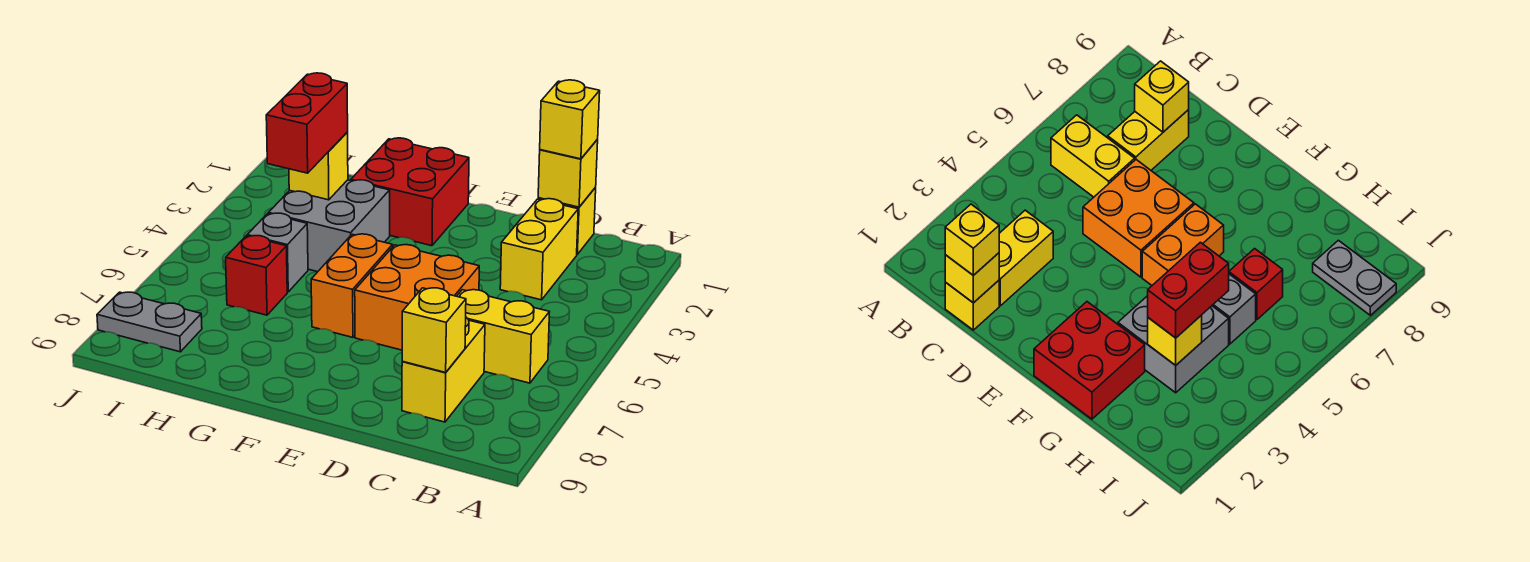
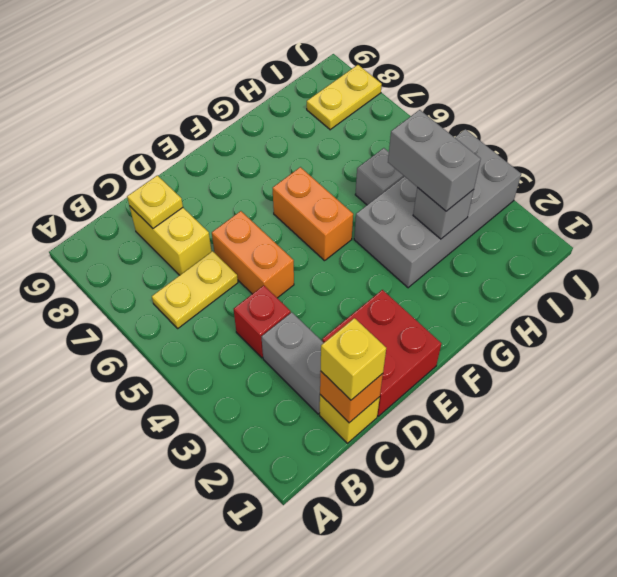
yellow 1x2 brick [457,290,549,383] -> yellow 1x2 plate [152,251,238,328]
yellow 1x1 brick [538,139,598,207] -> orange 1x1 brick [320,371,383,423]
yellow 1x2 brick [500,199,578,300] -> grey 1x2 brick [262,312,323,414]
yellow 1x1 brick [402,288,466,372] -> yellow 1x1 plate [127,175,183,228]
orange 2x2 brick [355,245,479,350] -> orange 1x2 brick [212,211,294,298]
red 2x2 brick [351,138,469,246] -> red 2x2 brick moved to [322,290,441,416]
grey 2x2 brick [268,180,390,272] -> grey 2x4 brick [354,129,521,288]
yellow 1x1 brick [289,132,348,200] -> grey 1x1 brick [413,188,474,239]
red 1x2 brick [266,73,348,173] -> grey 1x2 brick [388,110,481,211]
red 1x1 brick [226,236,287,315] -> red 1x1 brick moved to [234,285,291,358]
grey 1x2 plate [97,292,202,352] -> yellow 1x2 plate [307,65,382,130]

